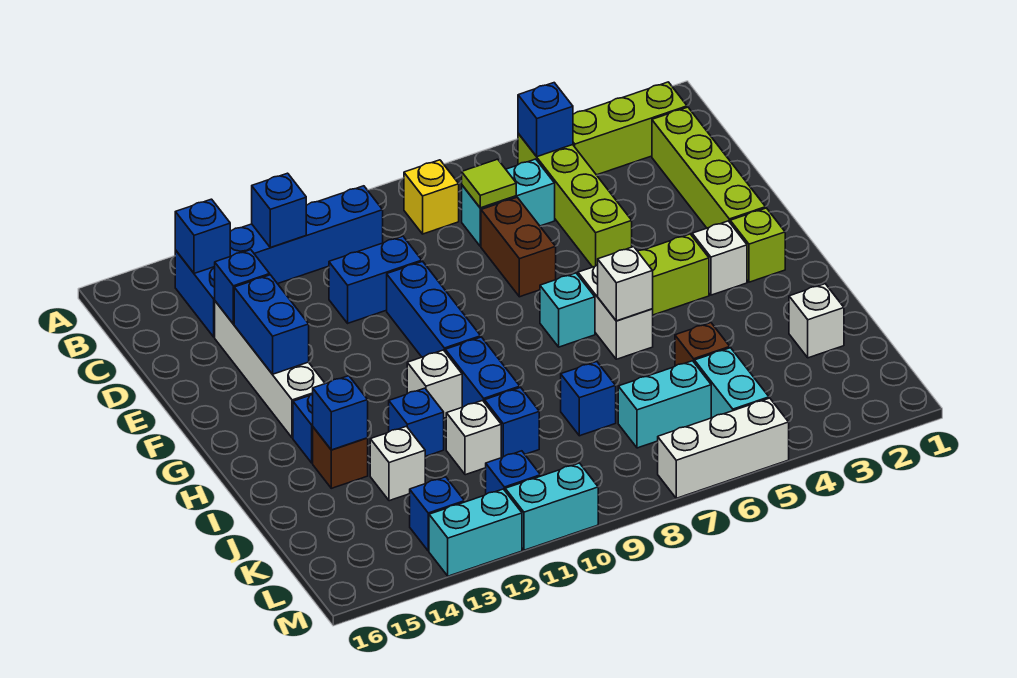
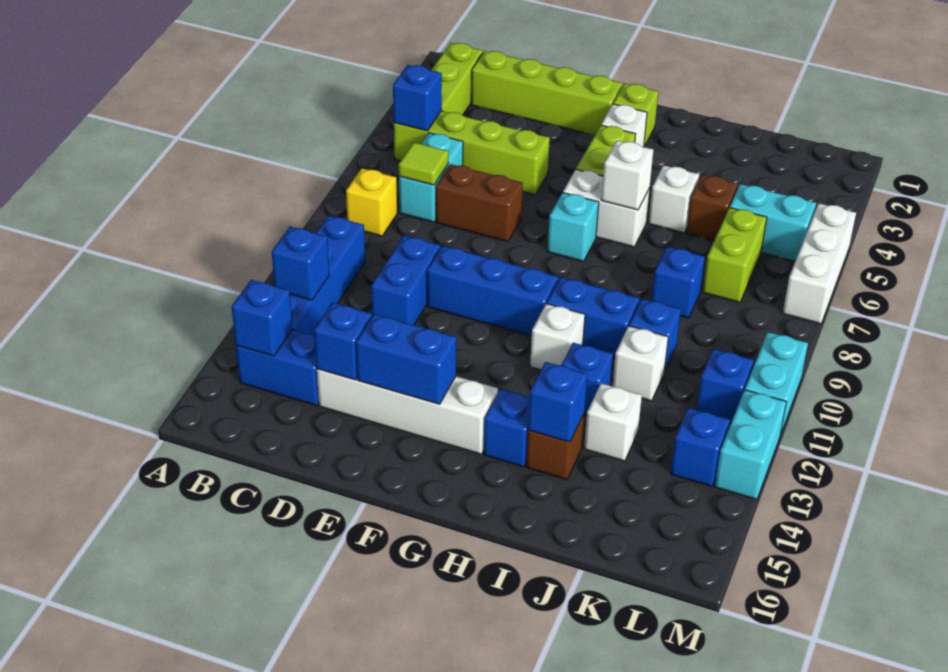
white 1x1 brick [789,284,844,358] -> white 1x1 brick moved to [648,165,699,233]
cyan 1x2 brick [618,361,711,448] -> lime 1x2 brick [703,208,767,302]

